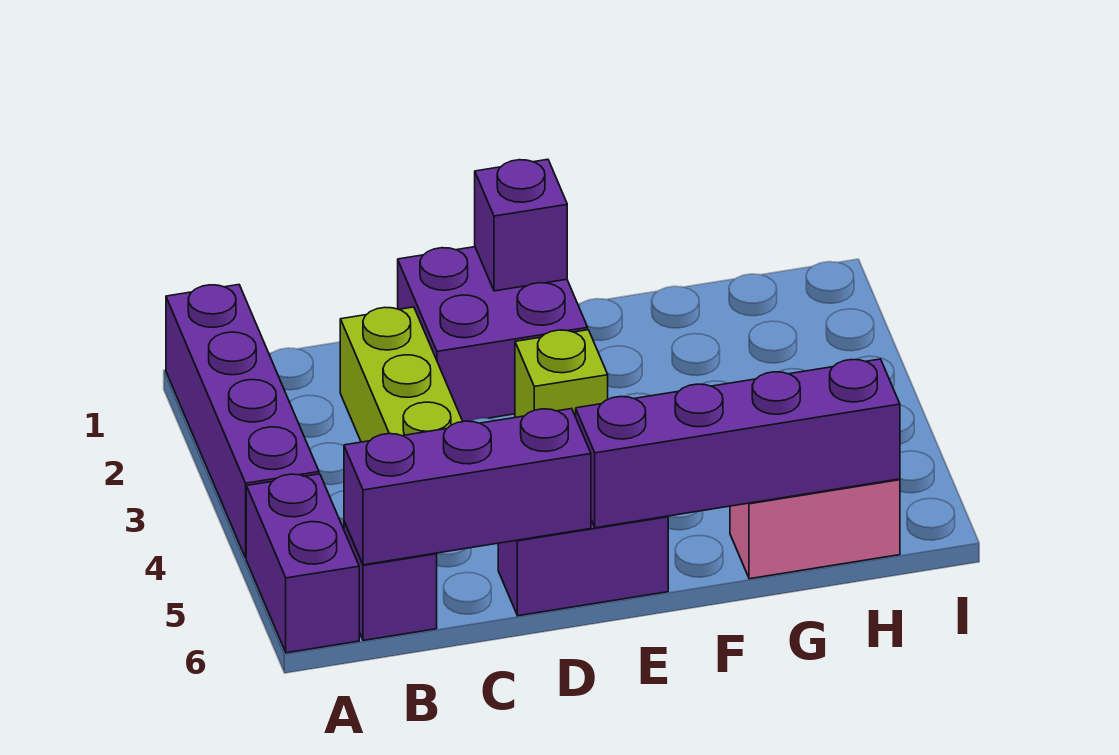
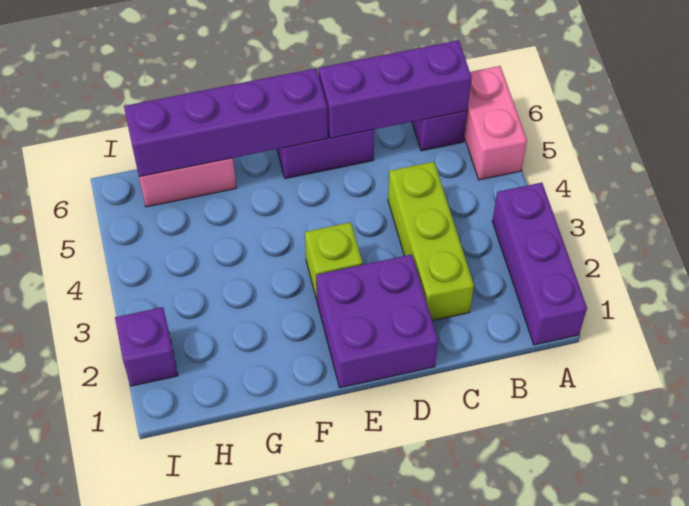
purple 1x4 brick [166,285,319,558] -> purple 1x3 brick [492,183,587,345]
purple 1x2 brick [246,474,359,653] -> pink 1x2 brick [464,66,527,180]
purple 1x1 brick [475,159,567,291] -> purple 1x1 brick moved to [115,307,178,386]

